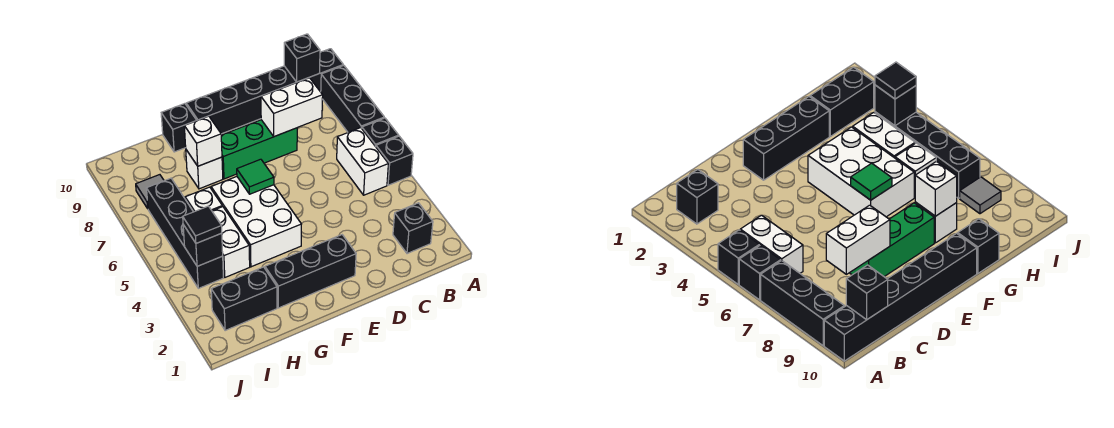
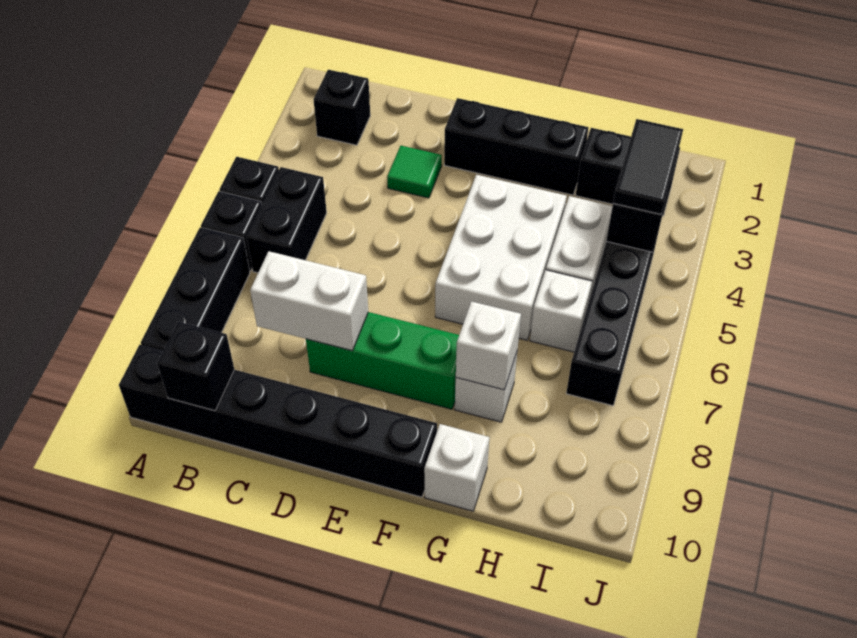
white 1x2 brick [337,128,388,195] -> black 1x2 brick [247,167,327,273]
green 1x1 tile [237,159,274,194] -> green 1x1 tile moved to [387,146,442,198]
black 1x1 brick [161,104,197,152] -> white 1x1 brick [424,424,489,511]
black 1x1 tile [183,206,222,243] -> black 1x2 tile [613,119,683,214]
grey 1x1 tile [136,175,164,209] -> none

